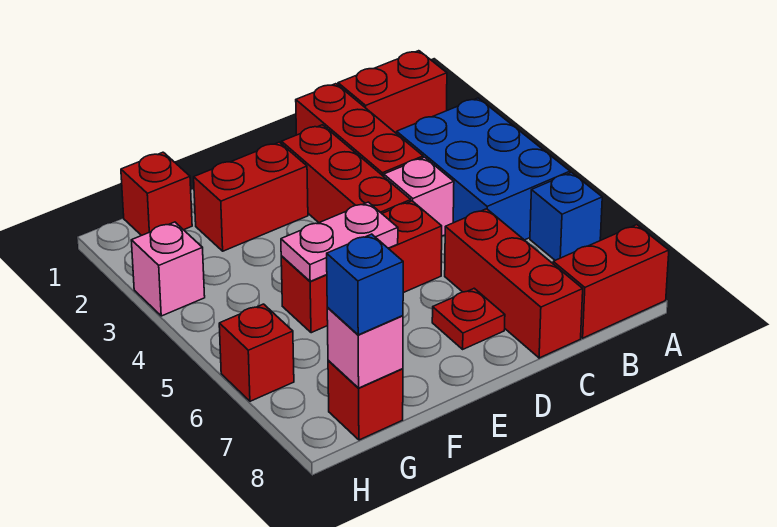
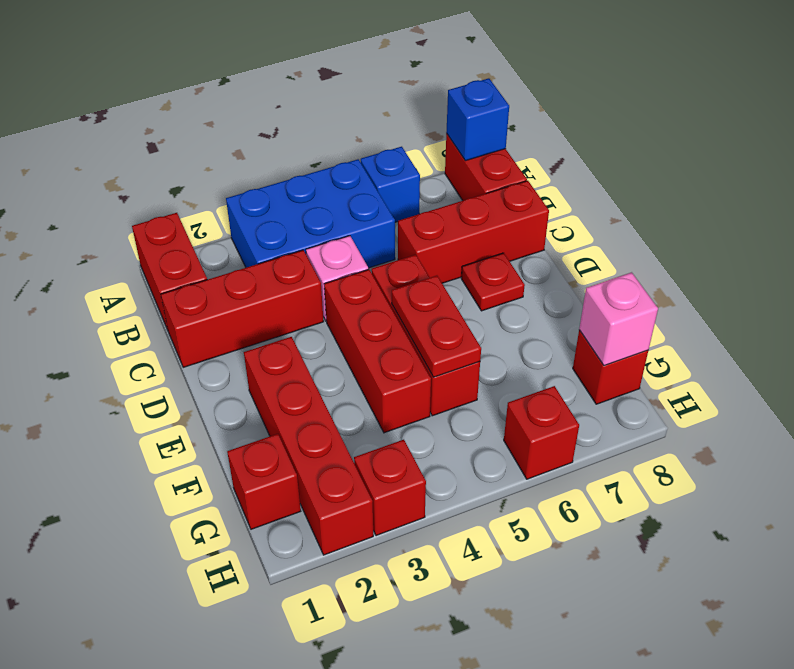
red 1x3 brick [282,125,411,223] -> red 1x3 brick turned to [324,269,431,433]
red 1x2 brick [194,142,308,251] -> red 1x4 brick [244,337,373,555]
pink 1x2 plate [281,202,398,281] -> red 1x2 plate [392,276,481,377]
blue 1x1 brick [327,234,403,335] -> blue 1x1 brick moved to [446,78,509,161]
pink 1x1 brick [131,222,205,316] -> red 1x1 brick [354,440,426,536]

